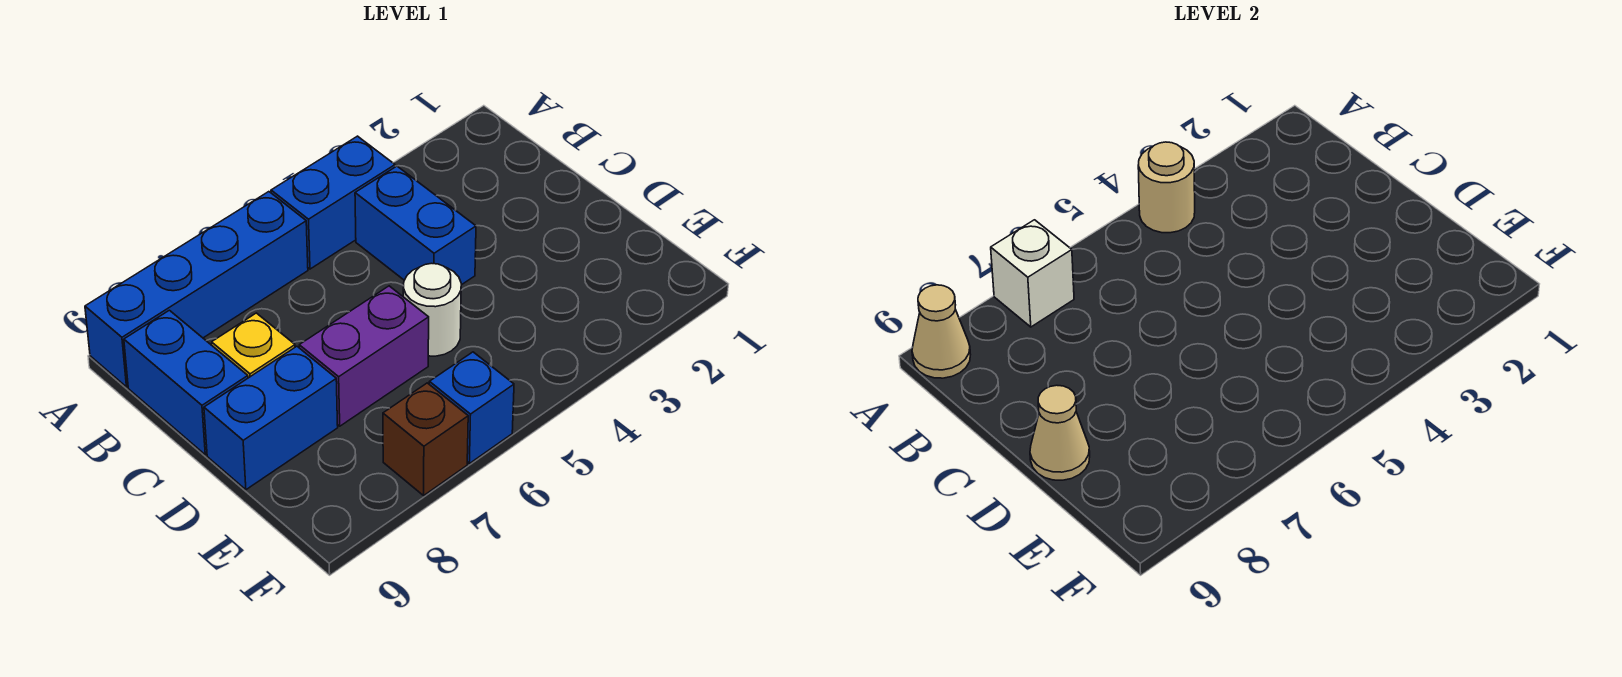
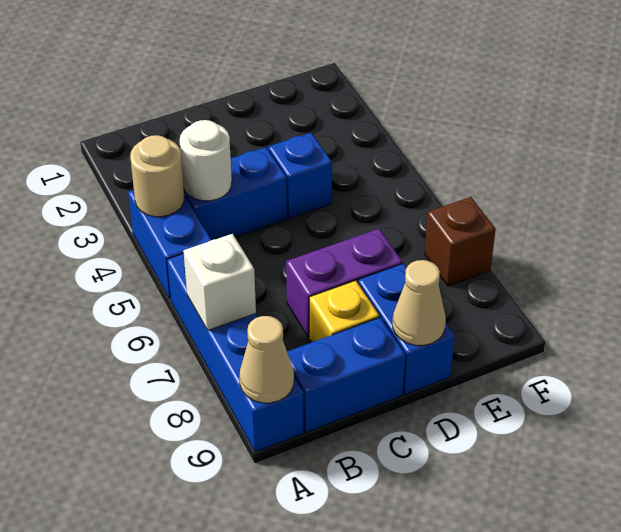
white 1x1 round brick [403,263,461,356] -> white 1x1 round brick moved to [180,120,232,201]
purple 1x2 brick [299,286,429,426] -> purple 1x2 brick turned to [286,229,403,337]
blue 1x1 brick [429,352,514,463] -> blue 1x1 brick moved to [268,133,332,218]

